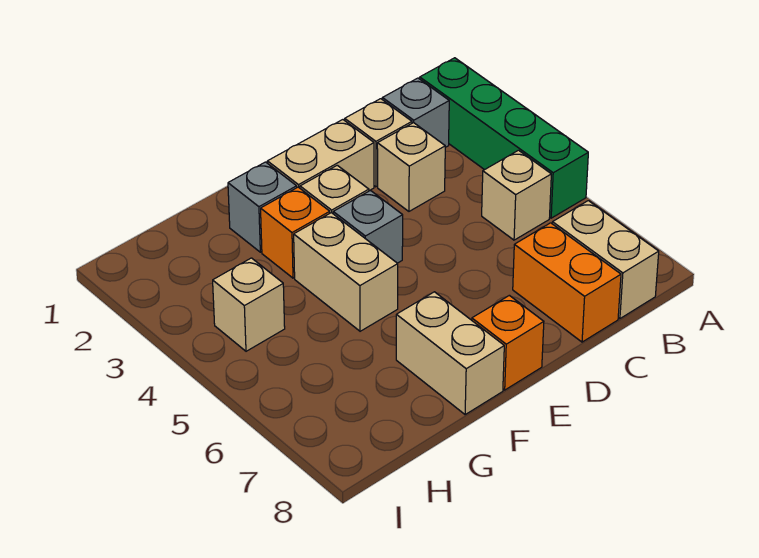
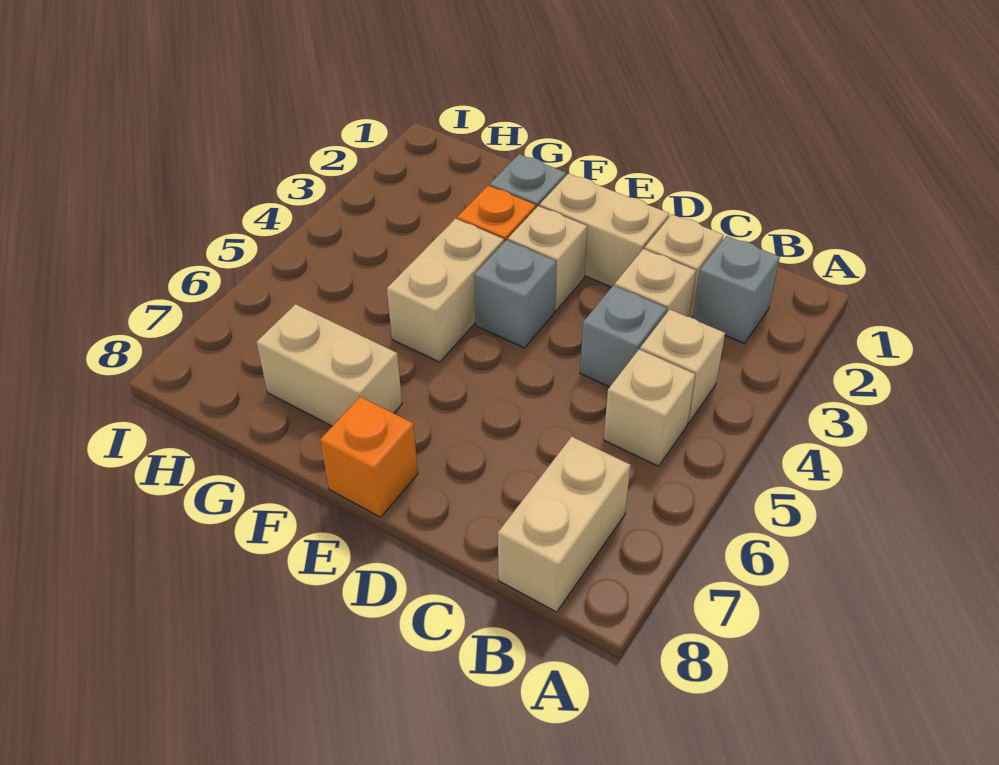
green 1x4 brick [420,58,588,218] -> none
none -> grey 1x1 brick [580,285,667,387]
orange 1x2 brick [513,223,621,342] -> none
tan 1x2 brick [396,292,504,415] -> tan 1x2 brick turned to [257,304,402,426]
tan 1x1 brick [213,258,285,351] -> tan 1x1 brick moved to [640,310,725,423]

